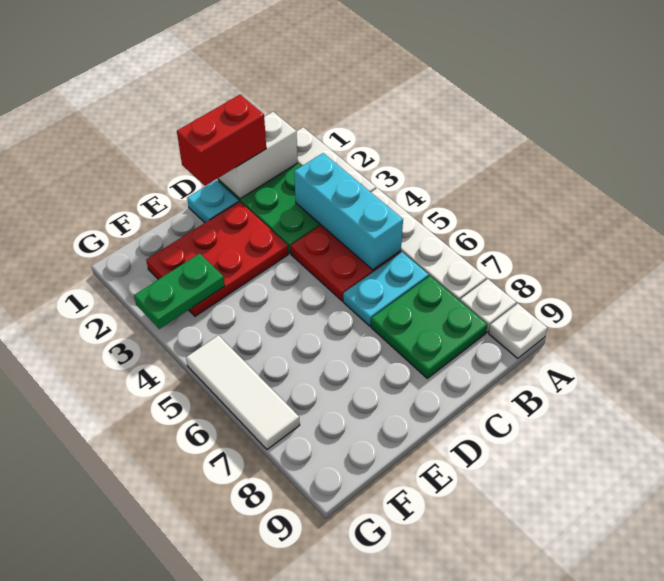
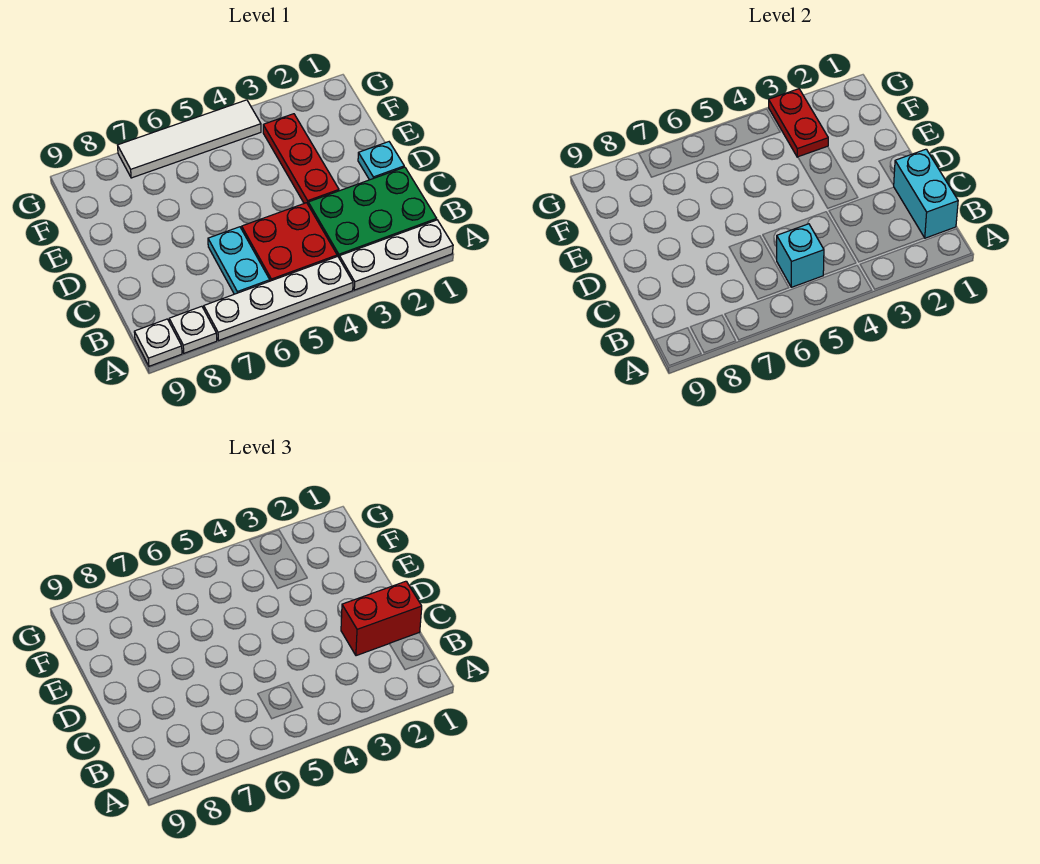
white 1x2 brick [218,112,298,199] -> cyan 1x2 brick [894,149,958,238]
cyan 1x3 brick [294,153,403,270] -> cyan 1x1 brick [776,224,824,287]
green 2x2 plate [371,276,487,378] -> none
red 1x2 brick [177,95,266,186] -> red 1x2 brick turned to [341,581,422,656]
red 2x3 plate [146,201,288,316] -> red 1x3 plate [263,114,339,204]
green 1x2 plate [134,253,225,329] -> red 1x2 plate [769,89,828,157]
white 1x3 tile [186,335,300,450] -> white 1x4 tile [118,100,261,178]

